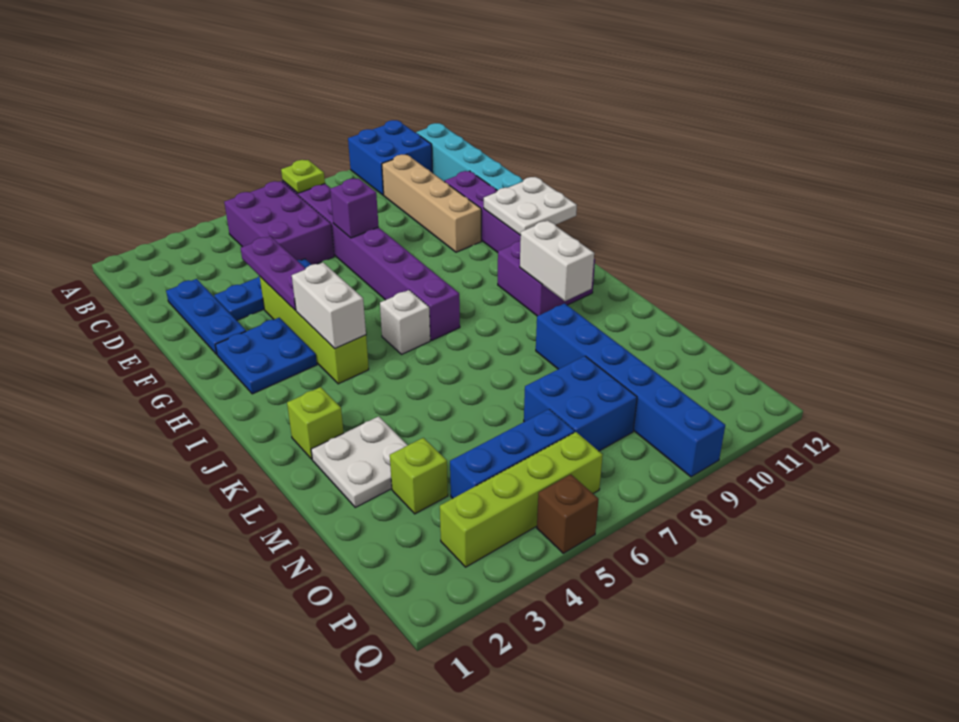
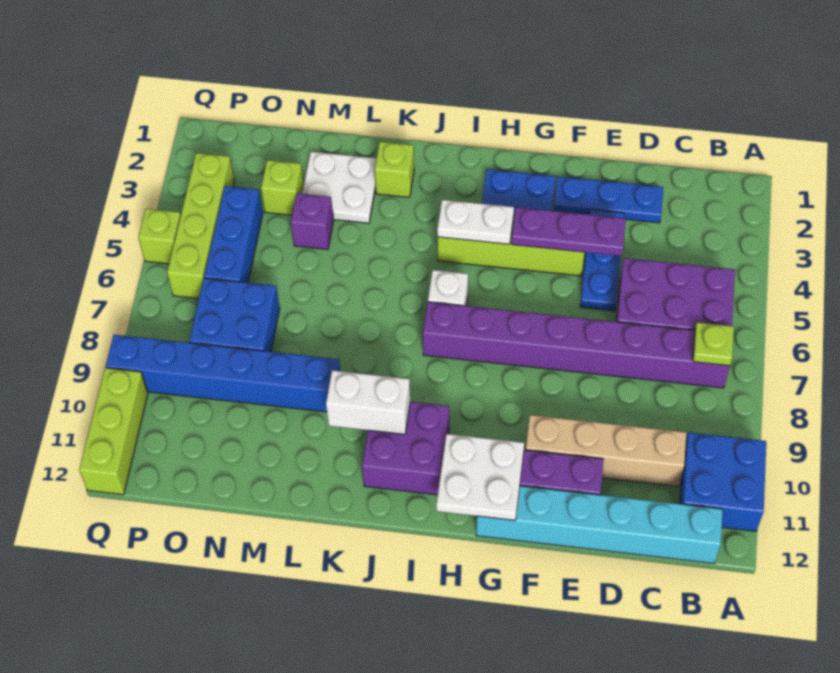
purple 1x1 brick [330,178,379,238] -> purple 1x1 brick moved to [291,193,333,250]
white 1x2 brick [292,263,366,349] -> white 1x2 plate [437,200,514,244]
brown 1x1 brick [537,474,599,553] -> lime 1x1 brick [138,209,181,264]
none -> lime 1x3 brick [79,368,148,495]

